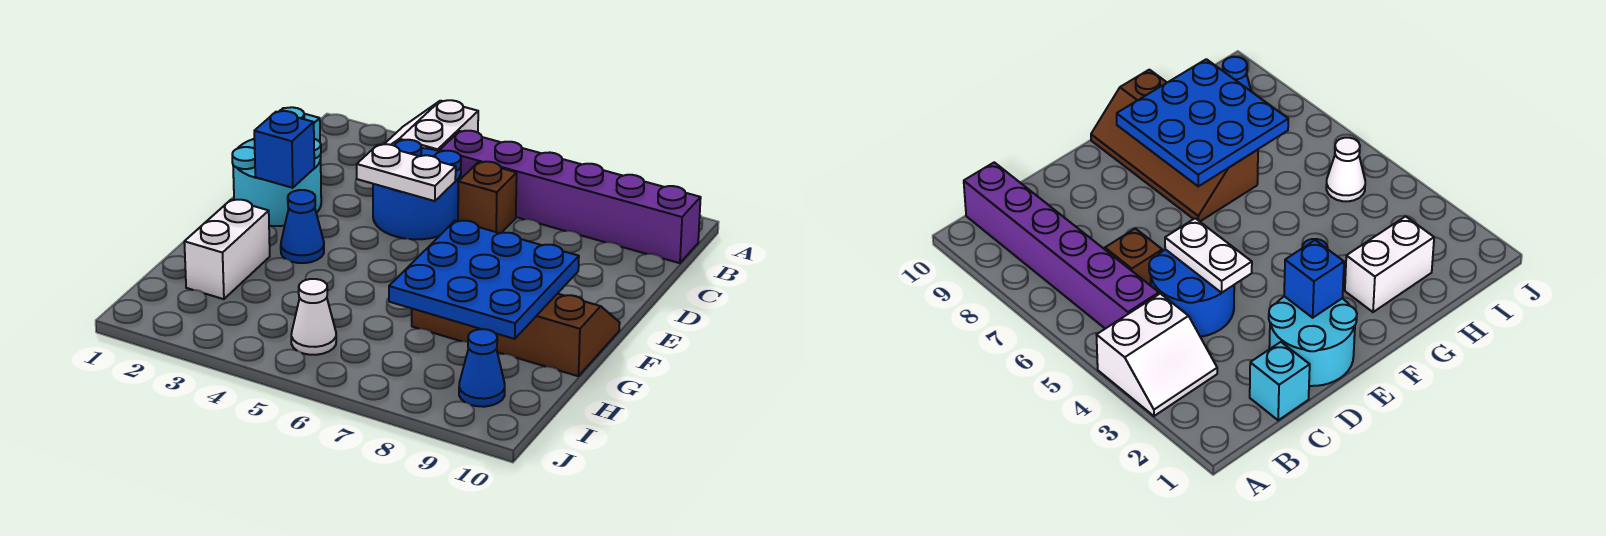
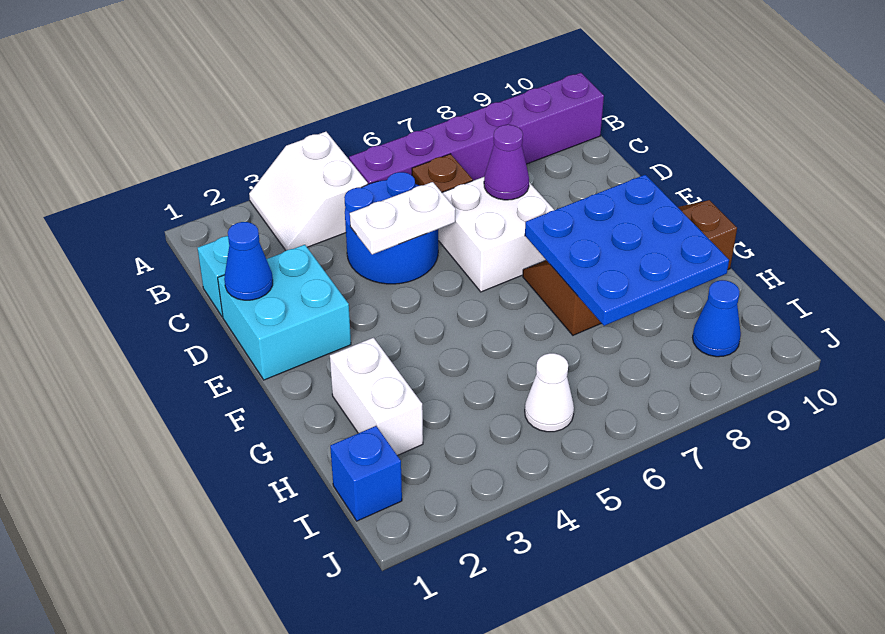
cyan 2x2 round brick [232,139,321,226] -> cyan 2x2 brick [218,245,351,380]
none -> white 2x2 brick [438,177,554,292]
none -> purple 1x1 cone [484,125,529,200]
blue 1x1 brick [254,111,314,188] -> blue 1x1 brick moved to [330,426,402,521]
blue 1x1 cone [281,190,324,263] -> blue 1x1 cone moved to [224,222,273,300]

